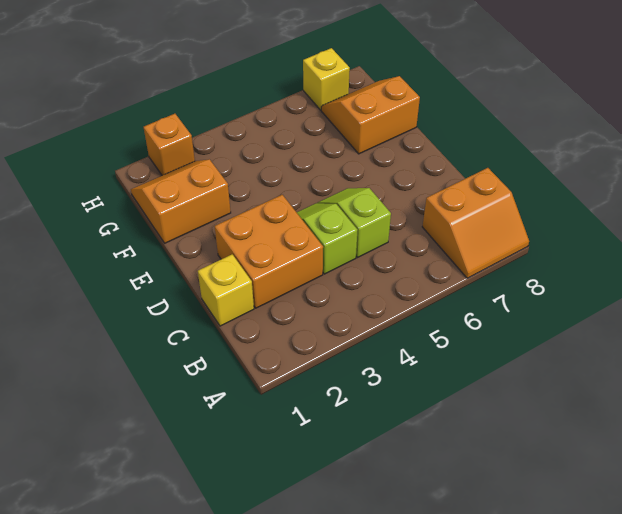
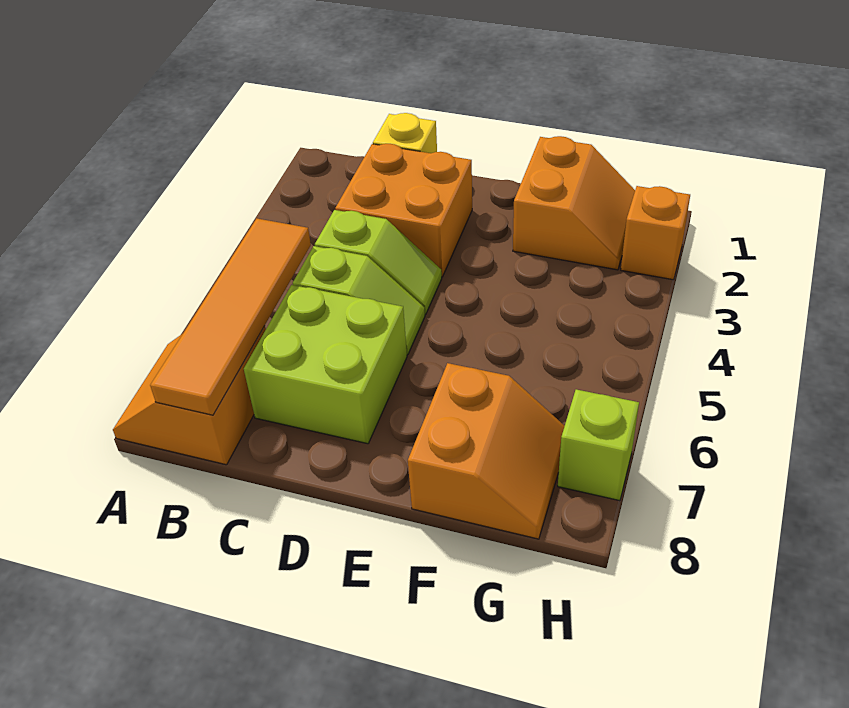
none -> orange 1x4 tile [150,218,311,415]
none -> lime 2x2 brick [244,285,407,444]
yellow 1x1 brick [303,48,350,110] -> lime 1x1 brick [558,389,639,501]

